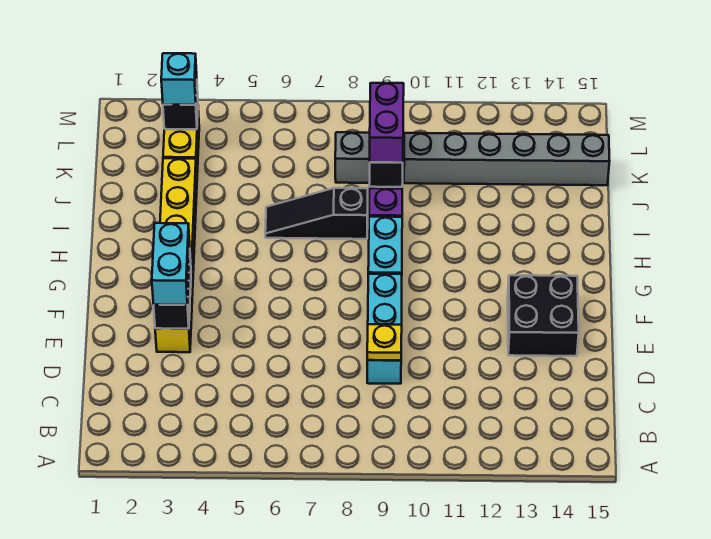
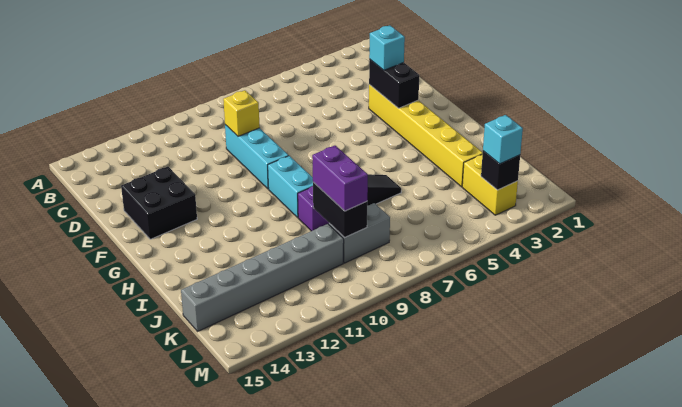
yellow 1x1 plate [367,324,402,360] -> yellow 1x1 brick [223,90,260,136]
cyan 1x2 brick [152,223,190,305] -> cyan 1x1 brick [369,25,405,70]

